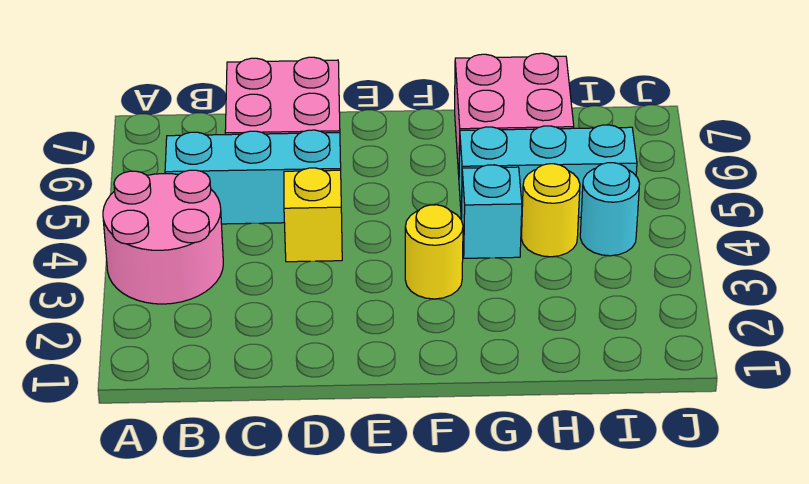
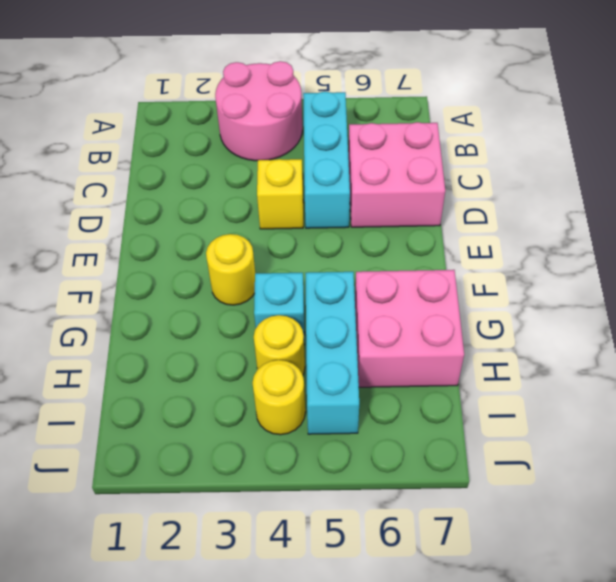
cyan 1x1 round brick [580,163,640,256] -> yellow 1x1 round brick [252,360,305,435]

